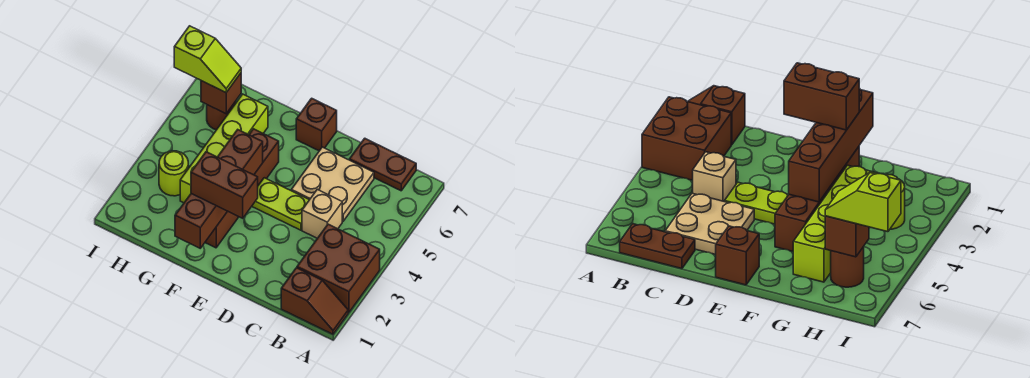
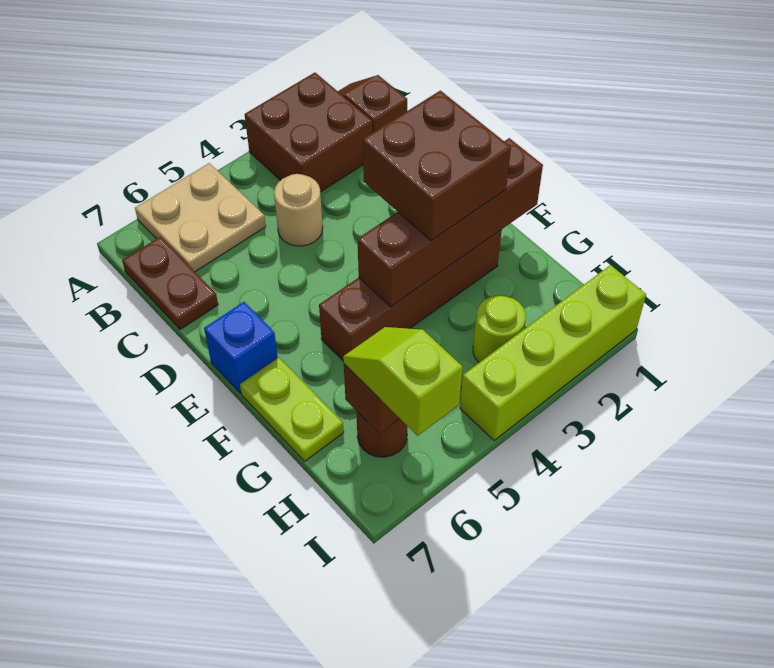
tan 1x1 brick [302,190,342,238] -> tan 1x1 round brick [274,174,323,246]
tan 2x2 plate [291,147,374,221] -> tan 2x2 plate moved to [135,163,266,272]
lime 1x2 plate [252,178,309,230] -> lime 1x2 plate moved to [240,358,344,461]
brown 1x2 brick [191,152,258,218] -> brown 2x2 brick [363,91,511,241]
brown 1x1 brick [296,98,337,151] -> blue 1x1 brick [204,302,278,393]
lime 1x4 brick [180,94,268,203] -> lime 1x4 brick moved to [460,265,646,441]

